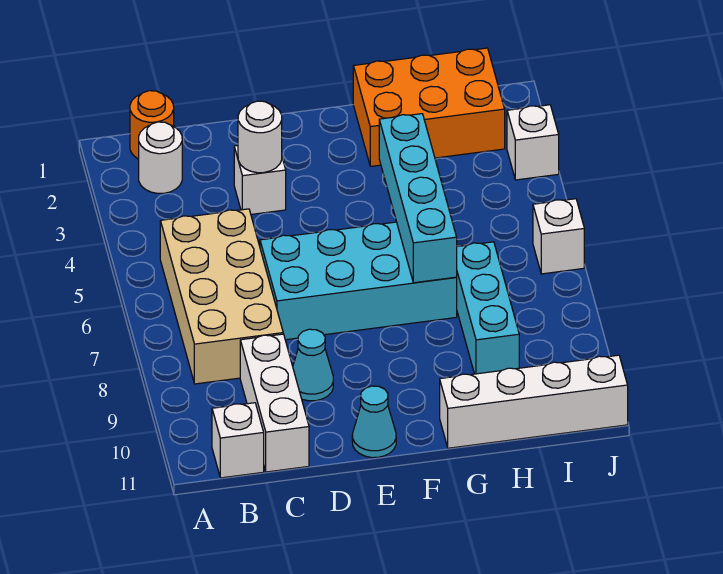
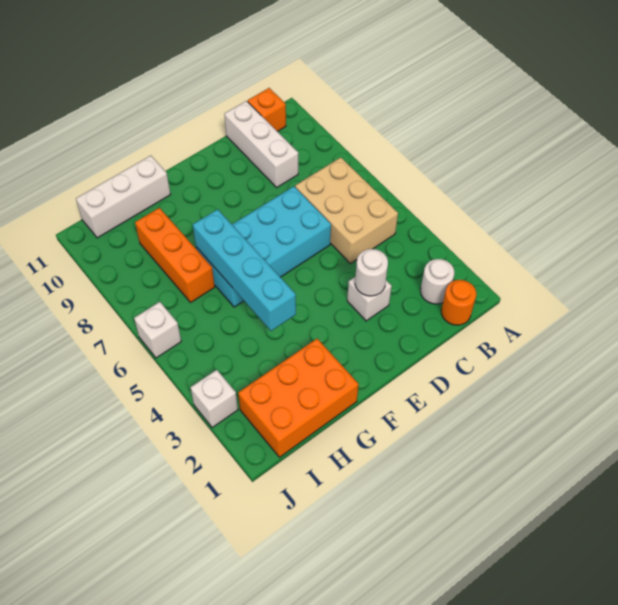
tan 2x4 brick [160,209,283,384] -> tan 2x3 brick [295,157,398,264]
white 1x1 brick [212,403,264,478] -> orange 1x1 brick [248,88,286,132]
cyan 1x1 cone [293,329,333,401] -> none
cyan 1x1 cone [352,386,396,458] -> none
white 1x4 brick [440,355,628,448] -> white 1x3 brick [76,156,171,238]
cyan 1x3 brick [456,242,519,374] -> orange 1x3 brick [135,208,215,302]

